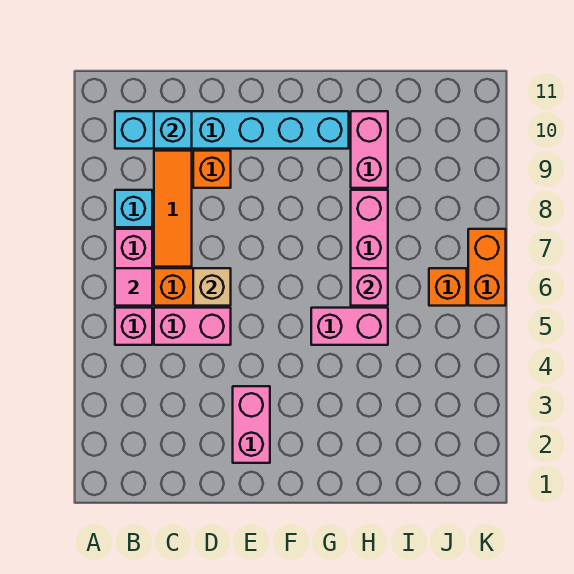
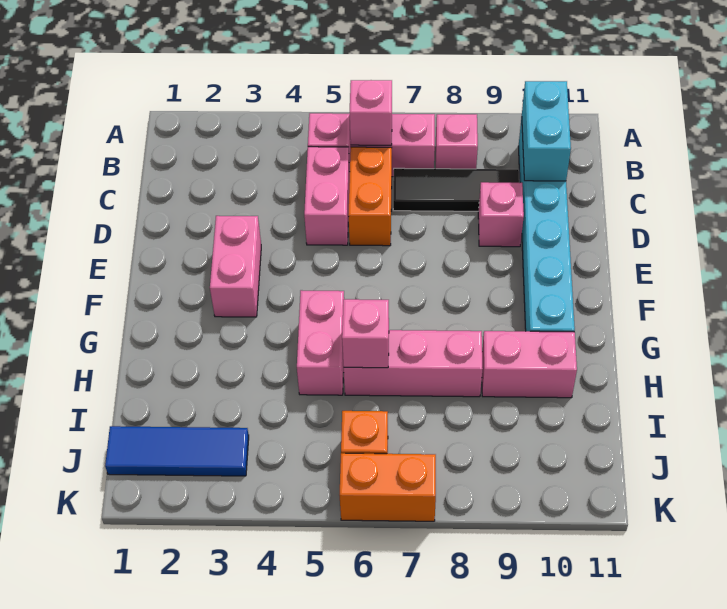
pink 1x1 tile [115,268,152,306] -> pink 1x1 brick [350,80,392,145]
cyan 1x1 brick [115,190,152,227] -> pink 1x1 brick [436,114,478,169]
orange 1x3 tile [154,151,192,267] -> black 1x3 tile [393,168,519,211]
cyan 1x1 brick [154,111,192,149] -> cyan 1x2 brick [522,81,571,181]
tan 1x1 brick [193,268,231,306] -> none
orange 1x1 brick [193,151,231,188] -> pink 1x1 brick [478,182,524,247]
pink 1x2 brick [233,386,270,463] -> pink 1x2 brick turned to [210,216,261,317]
none -> blue 1x3 tile [105,426,249,476]

